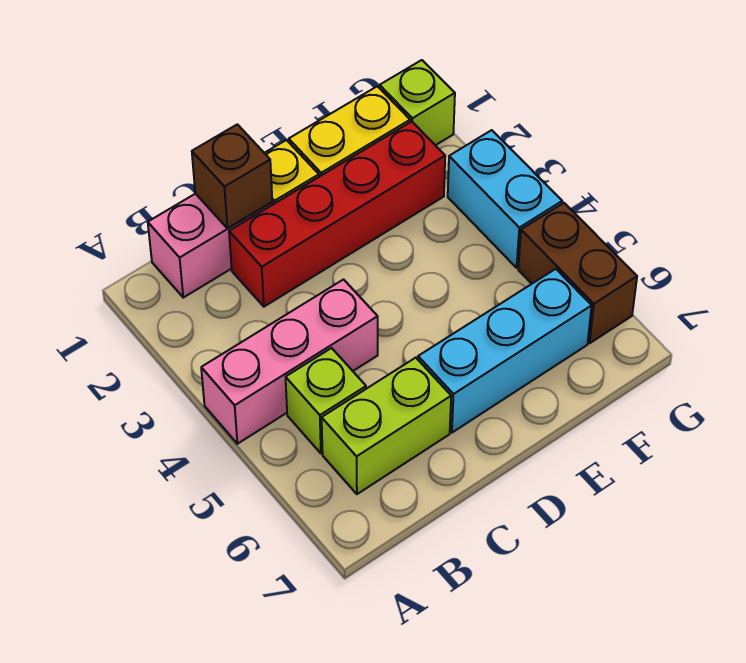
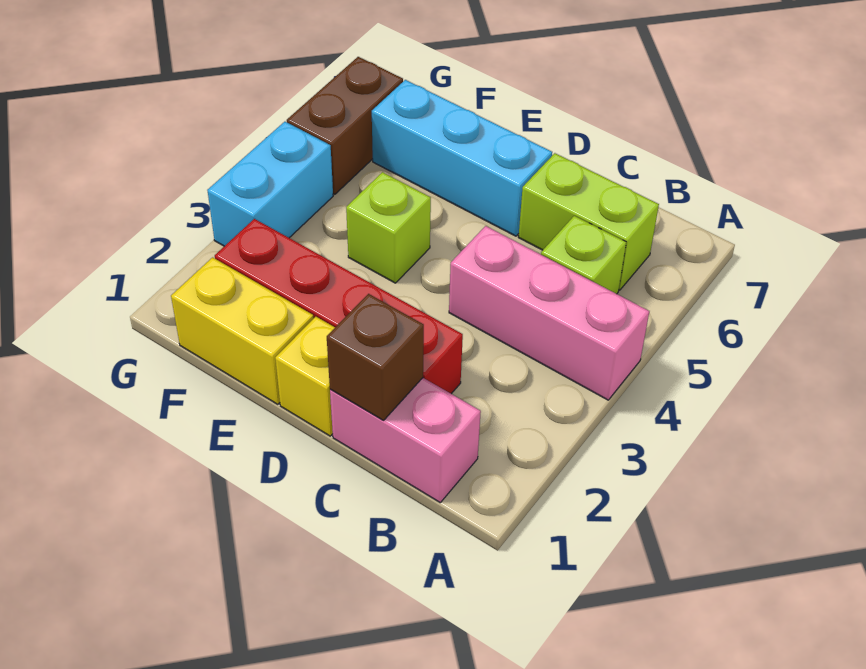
lime 1x1 brick [380,60,455,145] -> lime 1x1 brick moved to [346,172,431,283]

